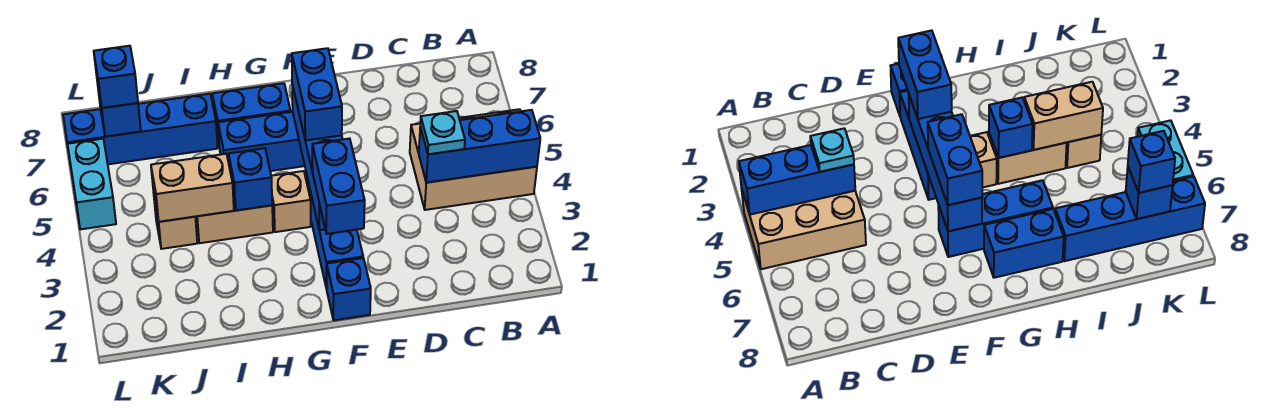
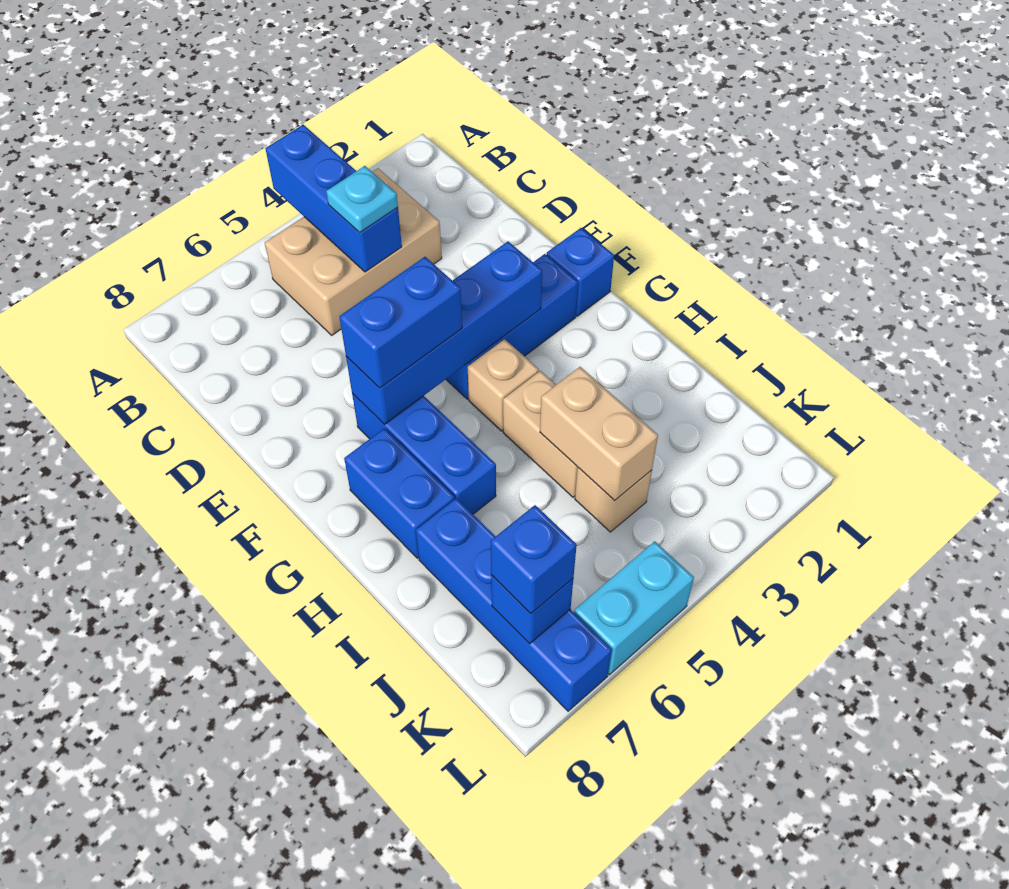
tan 2x3 brick [410,109,537,210] -> tan 2x3 brick turned to [265,168,442,335]
blue 1x2 brick [312,138,365,234] -> none
blue 1x1 brick [229,148,272,210] -> none

